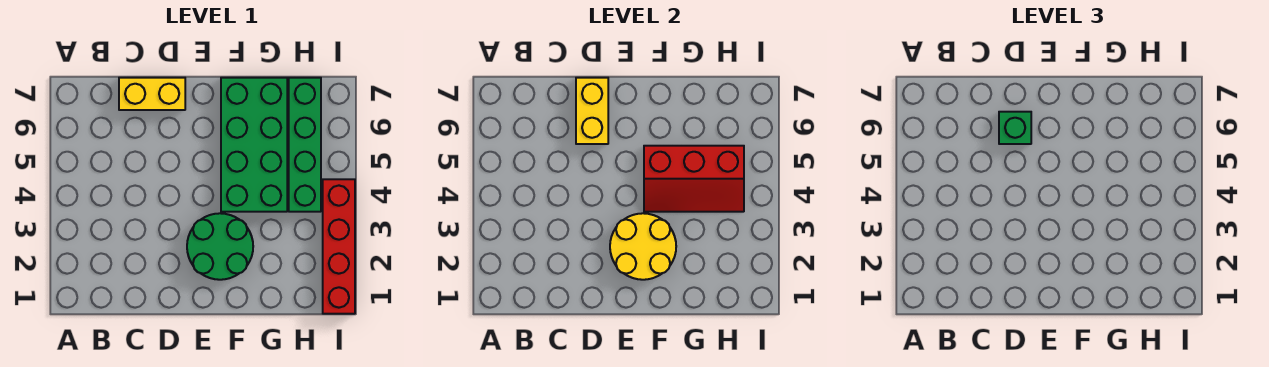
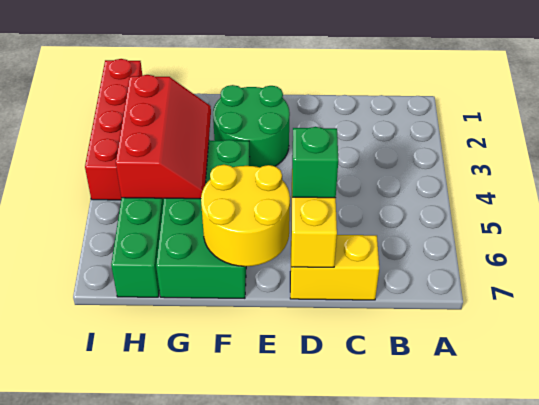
yellow 2x2 round brick [610,213,676,280] -> yellow 2x2 round brick moved to [201,165,290,266]
red 2x3 slope [644,146,744,212] -> red 2x3 slope turned to [116,75,211,199]

